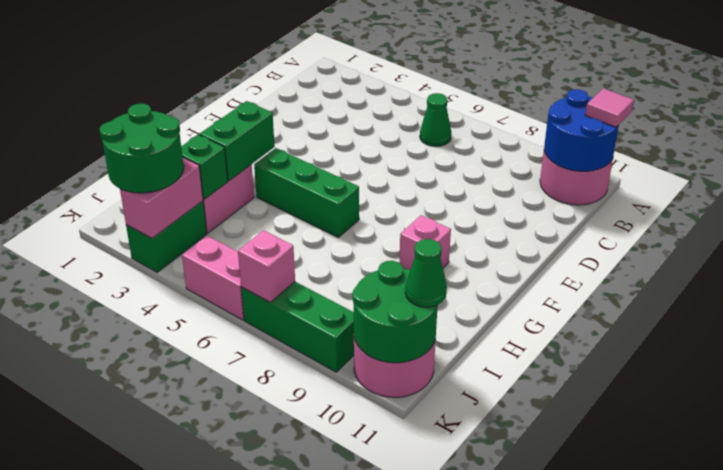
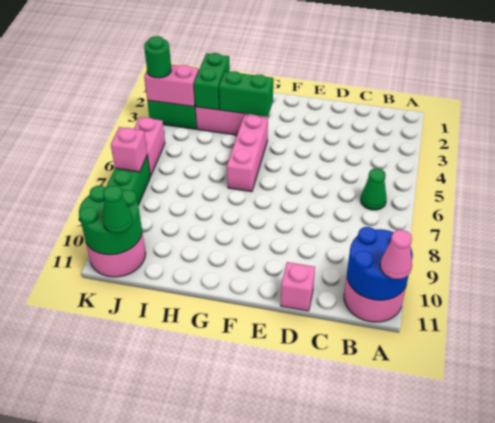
pink 1x1 tile [585,88,634,127] -> pink 1x1 cone [380,230,412,279]
green 1x3 brick [254,148,359,237] -> pink 1x3 brick [227,115,268,192]
pink 1x1 brick [399,215,451,270] -> pink 1x1 brick moved to [281,262,315,311]
green 1x1 brick [181,135,228,199] -> green 1x2 brick [194,53,230,110]
green 2x2 round brick [100,103,184,193] -> green 1x1 round brick [144,36,171,78]

